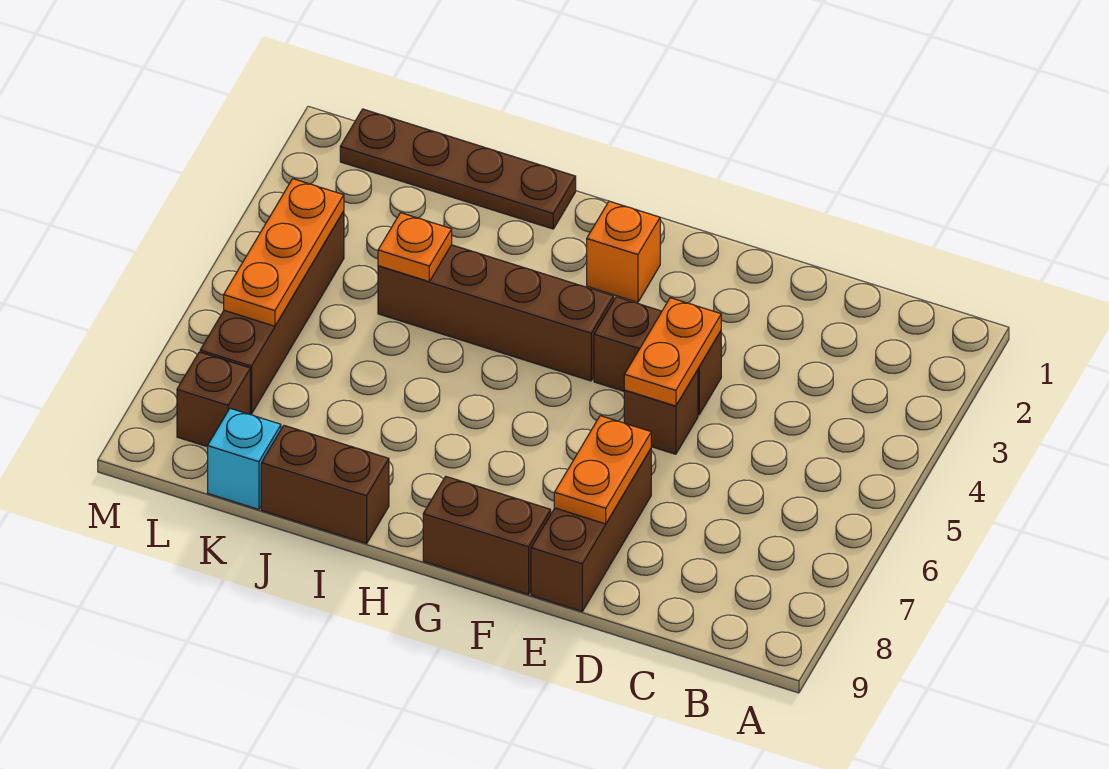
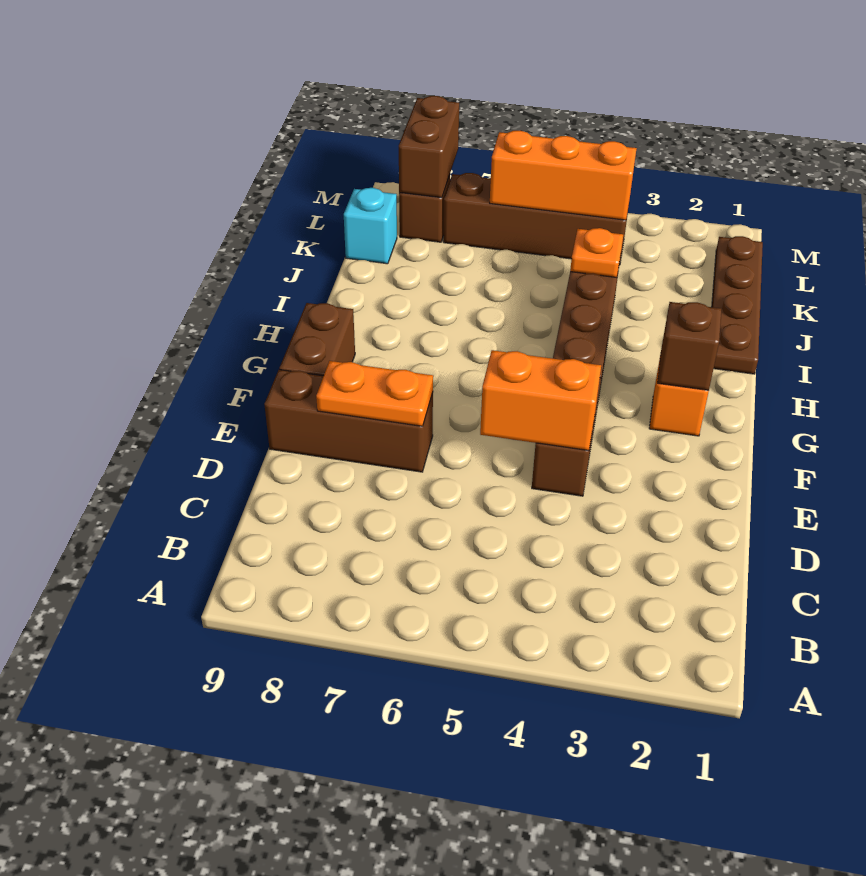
orange 1x2 plate [624,298,721,406] -> orange 1x2 brick [480,350,601,451]
brown 1x1 brick [624,370,698,454] -> brown 1x1 brick moved to [657,302,721,390]
brown 1x2 brick [261,425,389,543] -> brown 1x2 brick moved to [399,96,459,198]
orange 1x3 plate [224,179,344,326] -> orange 1x3 brick [490,131,637,220]

